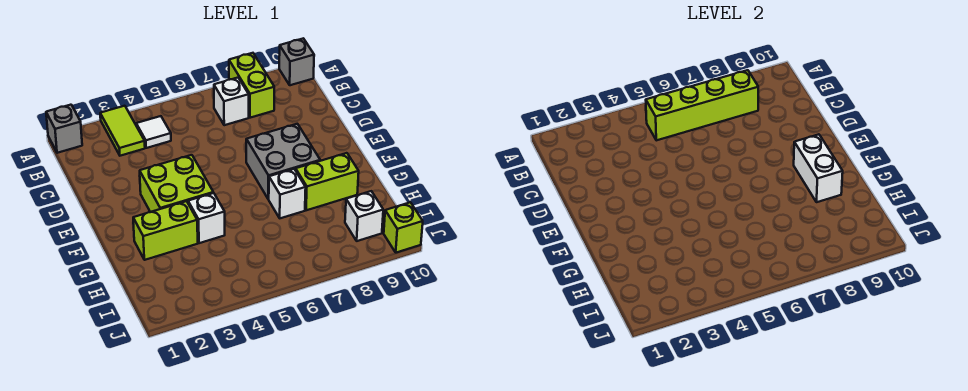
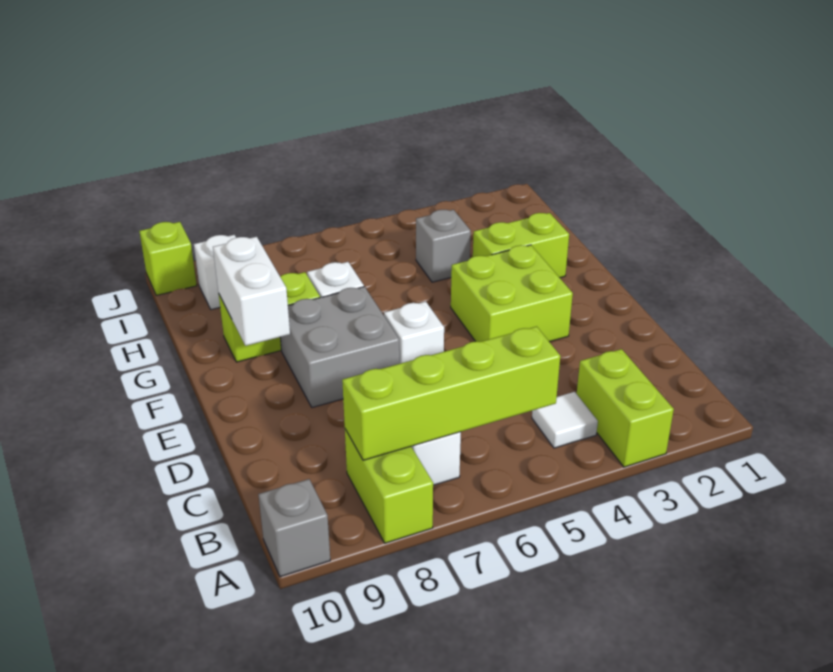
grey 1x1 brick [46,105,82,153] -> grey 1x1 brick moved to [416,210,471,282]
lime 1x2 tile [100,106,145,156] -> lime 1x2 brick [577,349,674,467]
white 1x1 brick [188,193,225,243] -> white 1x1 brick moved to [384,302,444,364]

